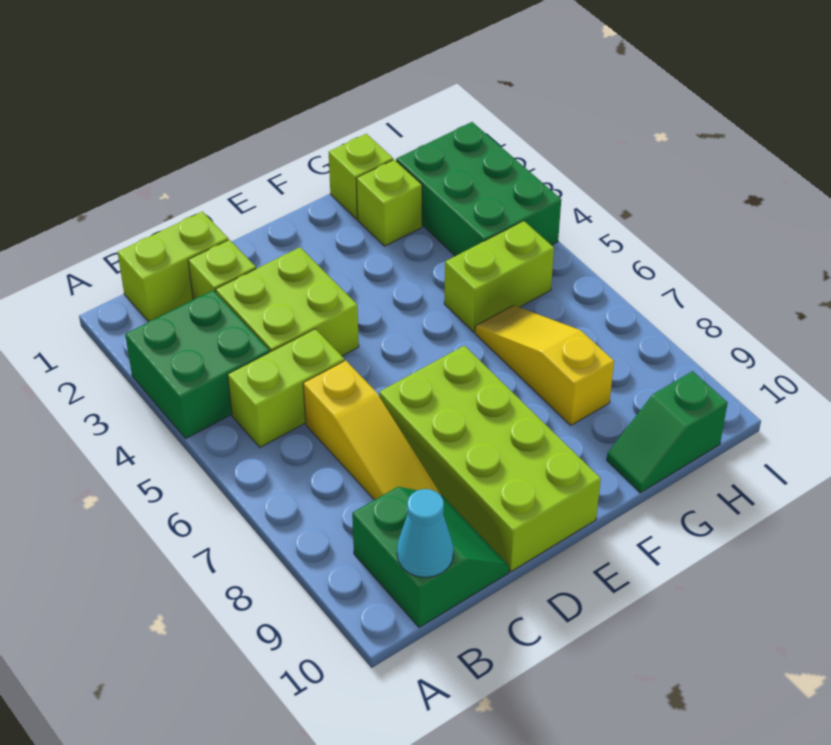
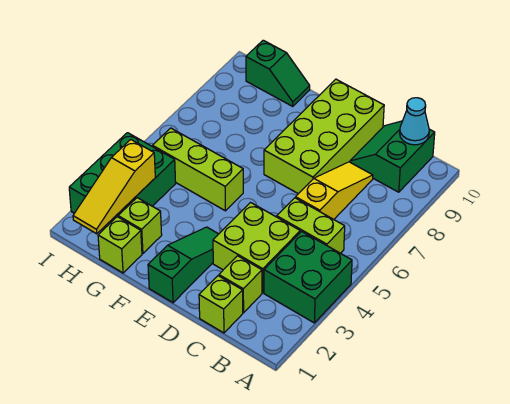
lime 1x2 brick [118,212,228,322] -> lime 1x1 brick [199,276,243,333]
none -> green 1x3 slope [148,227,218,303]
lime 1x2 brick [444,221,554,332] -> lime 1x3 brick [152,128,243,211]
yellow 1x3 slope [475,305,614,425] -> yellow 1x3 slope moved to [73,140,155,234]

